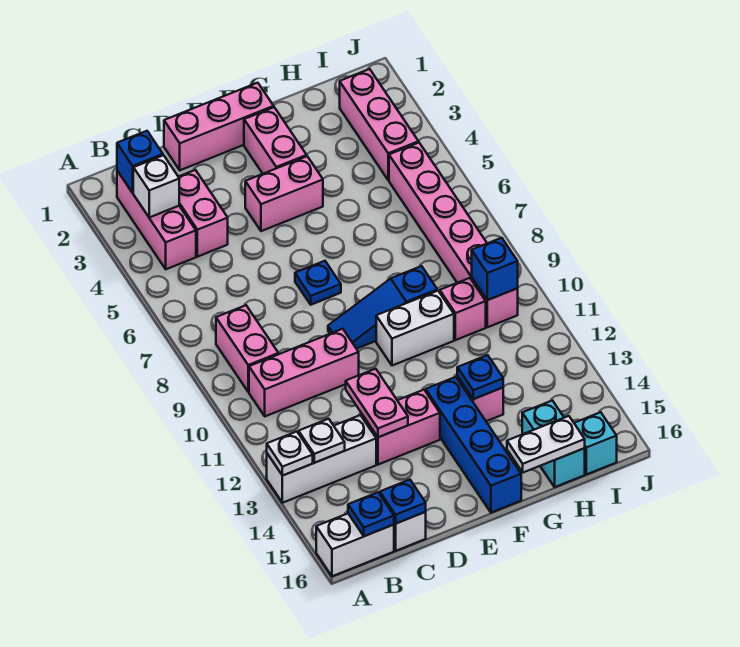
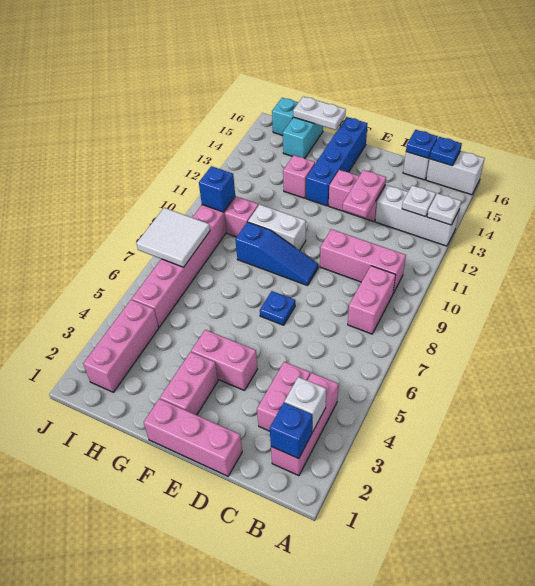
blue 1x1 plate [457,355,503,399] -> none
none -> white 2x2 tile [136,208,210,267]

